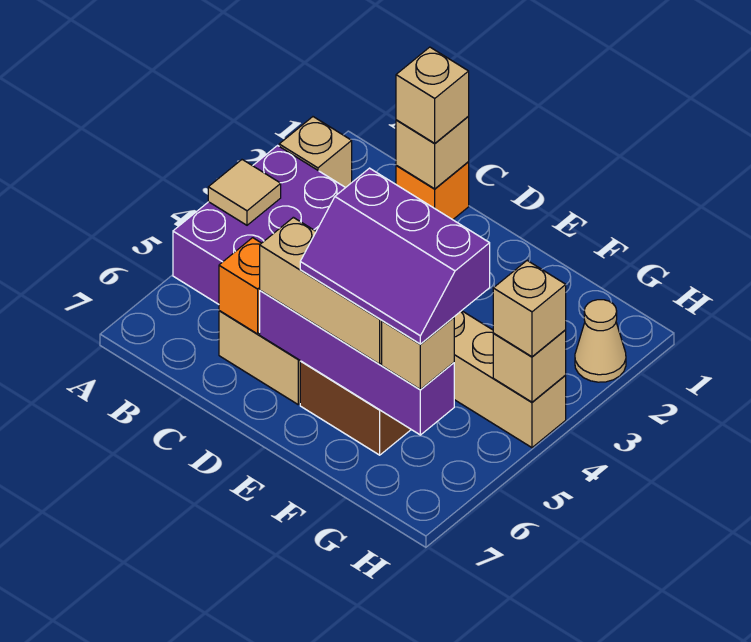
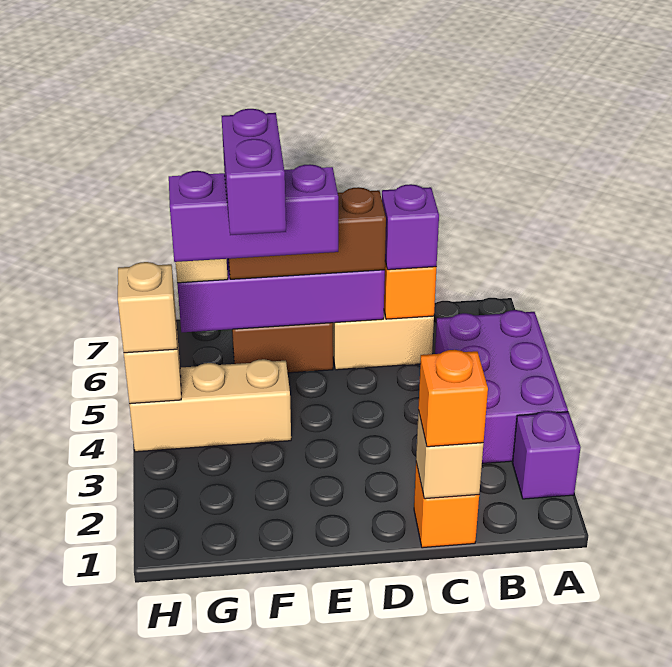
tan 1x1 brick [279,117,352,188] -> purple 1x1 brick [512,411,581,499]
tan 1x1 tile [208,160,281,225] -> none
tan 1x1 brick [396,47,469,143] -> orange 1x1 brick [418,350,488,447]
none -> purple 1x1 brick [382,184,439,270]
tan 1x3 brick [260,217,382,364] -> brown 1x3 brick [229,187,386,279]
none -> purple 1x2 brick [222,109,286,235]
tan 1x1 cone [575,300,626,382] -> none

